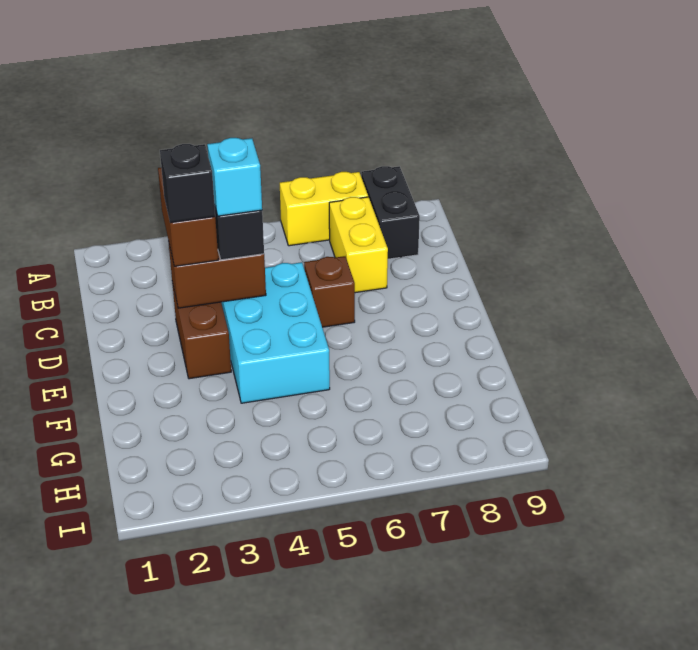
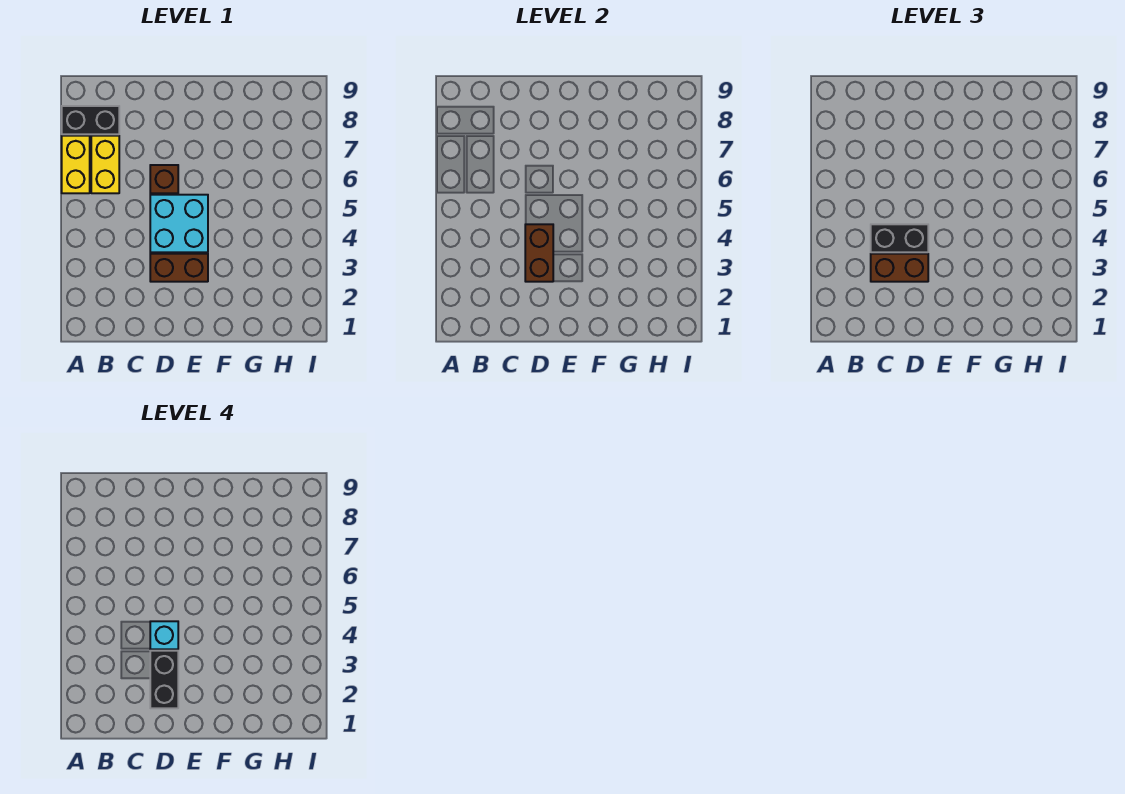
yellow 1x2 brick [329,197,388,293] -> yellow 1x2 brick turned to [91,136,119,193]
black 1x1 brick [160,144,215,223] -> black 1x2 brick [150,651,178,708]
cyan 2x3 brick [221,262,330,403] -> cyan 2x2 brick [150,195,208,252]

